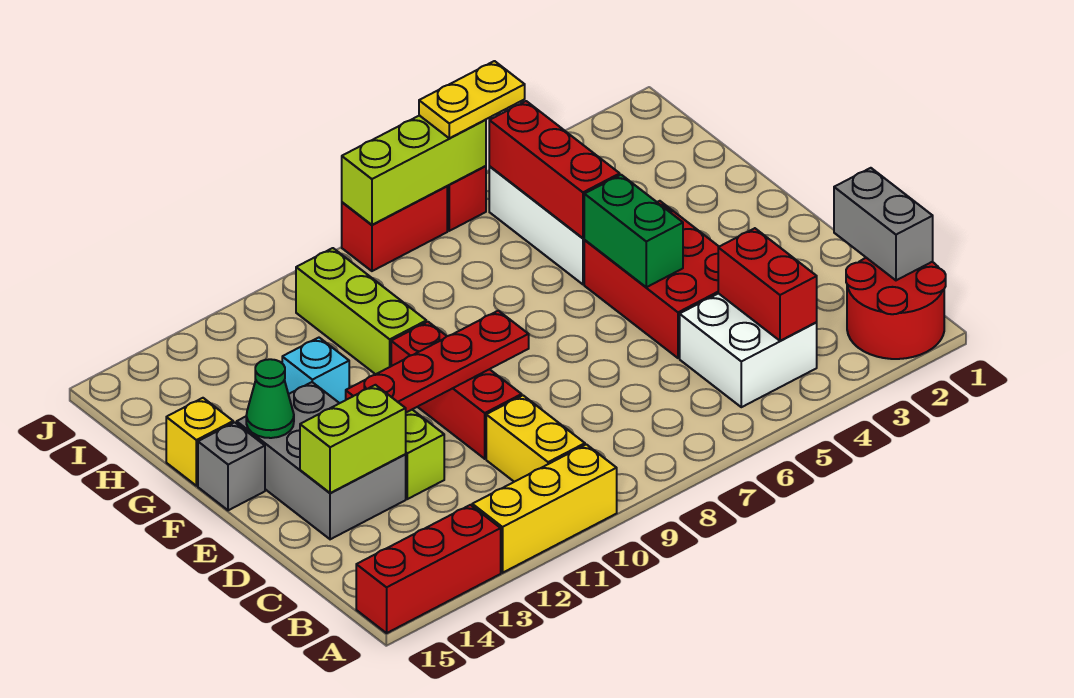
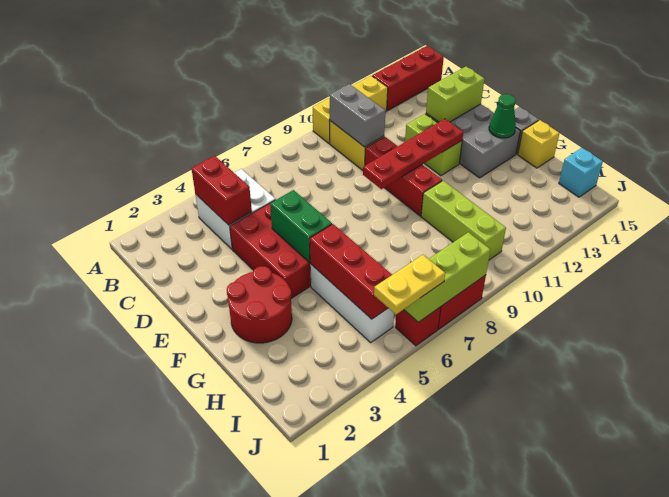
red 2x2 round brick [846,258,946,359] -> red 2x2 round brick moved to [227,266,292,343]
grey 1x2 brick [834,168,933,280] -> grey 1x2 brick moved to [330,84,386,147]
cyan 1x1 brick [282,338,349,403] -> cyan 1x1 brick moved to [559,148,603,197]

